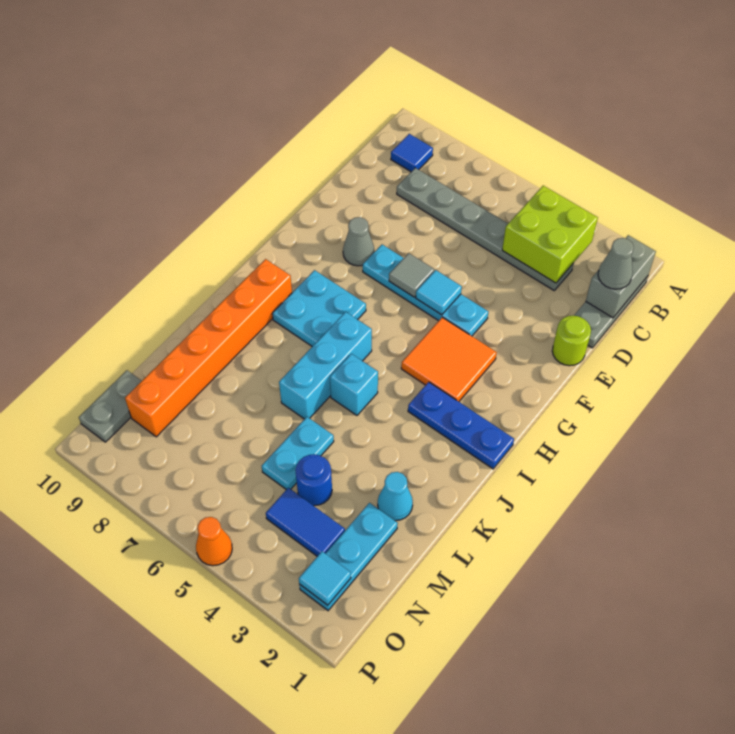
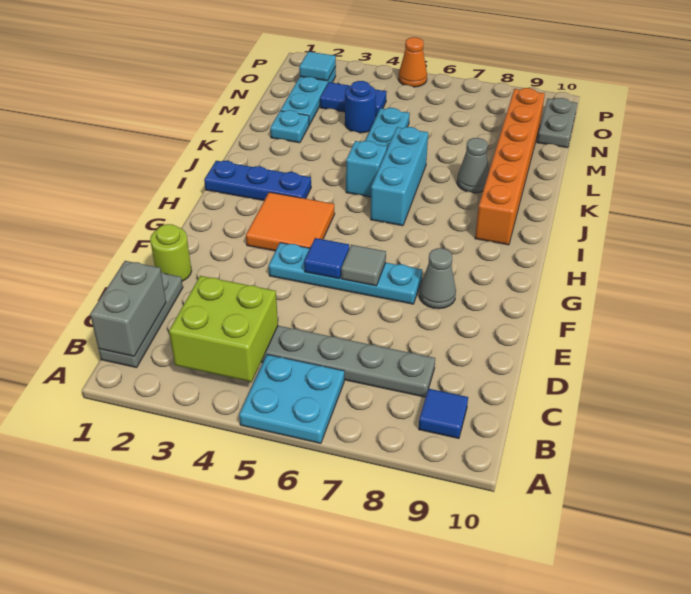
grey 1x1 cone [598,238,634,289] -> grey 1x1 cone moved to [457,138,489,193]
cyan 1x1 tile [416,270,462,315] -> blue 1x1 tile [304,238,349,279]
cyan 2x2 plate [272,270,366,346] -> cyan 2x2 plate moved to [239,354,344,443]
cyan 1x1 cone [378,472,413,521] -> cyan 1x1 plate [270,110,309,143]

